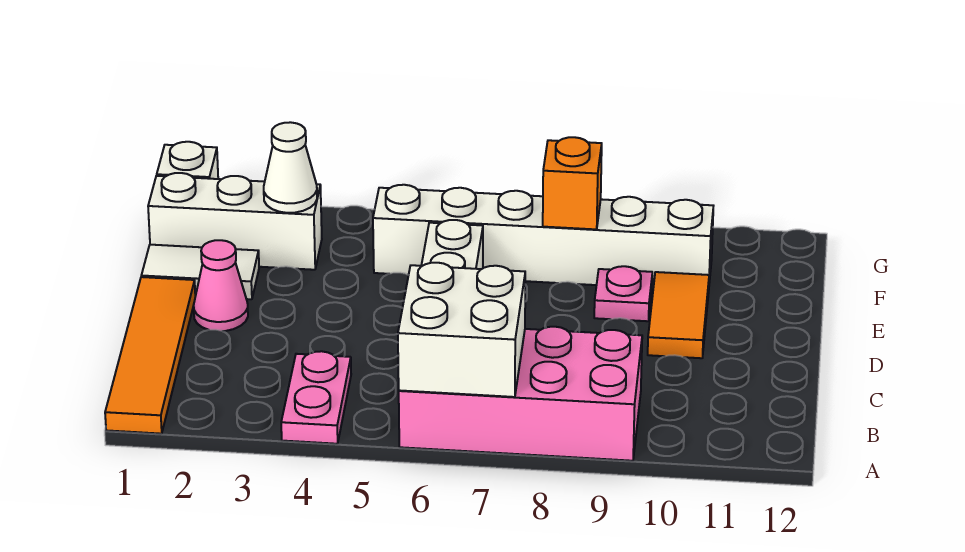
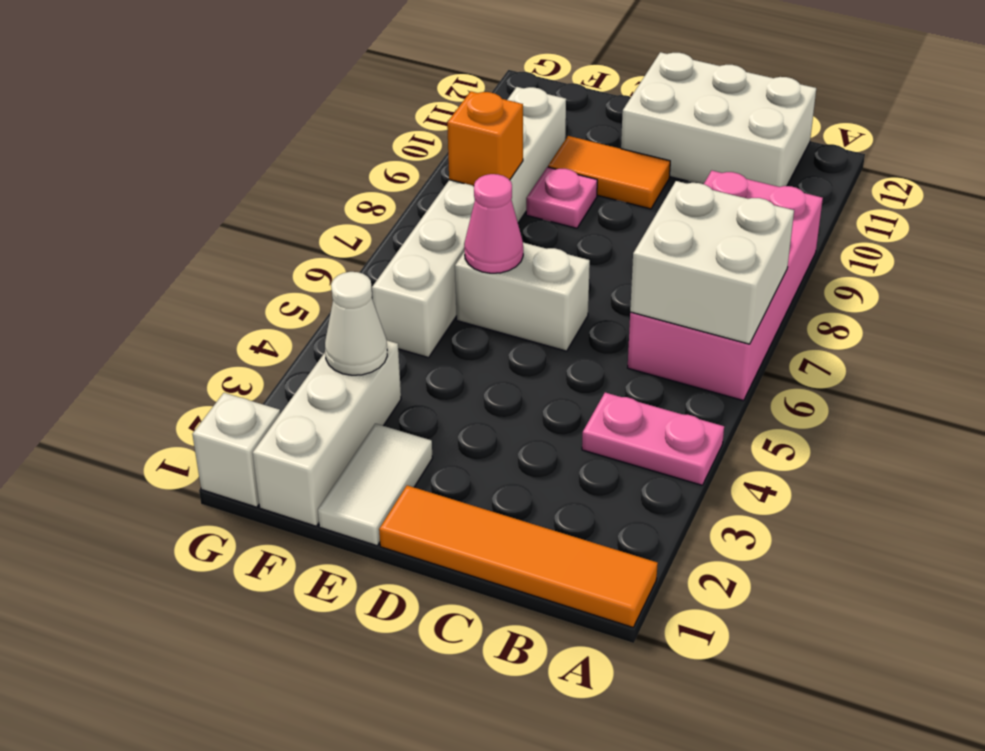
none -> white 2x3 brick [621,52,816,187]
pink 1x1 cone [194,240,248,331] -> pink 1x1 cone moved to [464,174,523,273]

